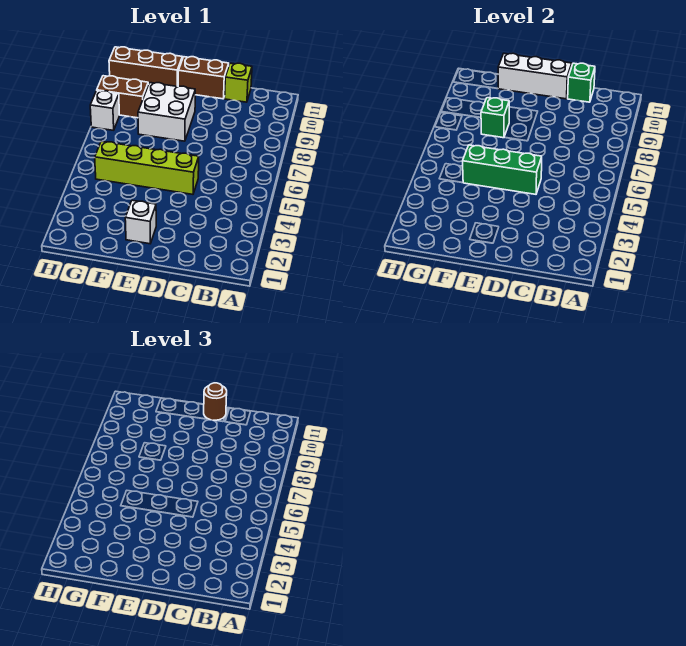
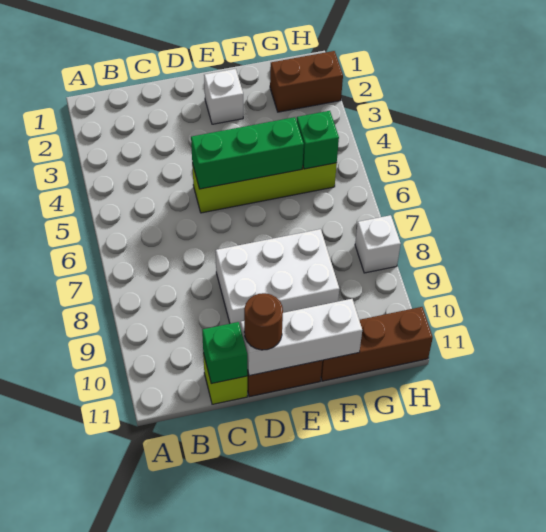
white 2x2 brick [138,83,195,141] -> white 2x3 brick [216,229,339,328]
green 1x1 brick [481,98,509,138] -> green 1x1 brick moved to [297,111,339,169]
brown 1x2 brick [97,76,148,118] -> brown 1x2 brick moved to [270,51,343,112]

